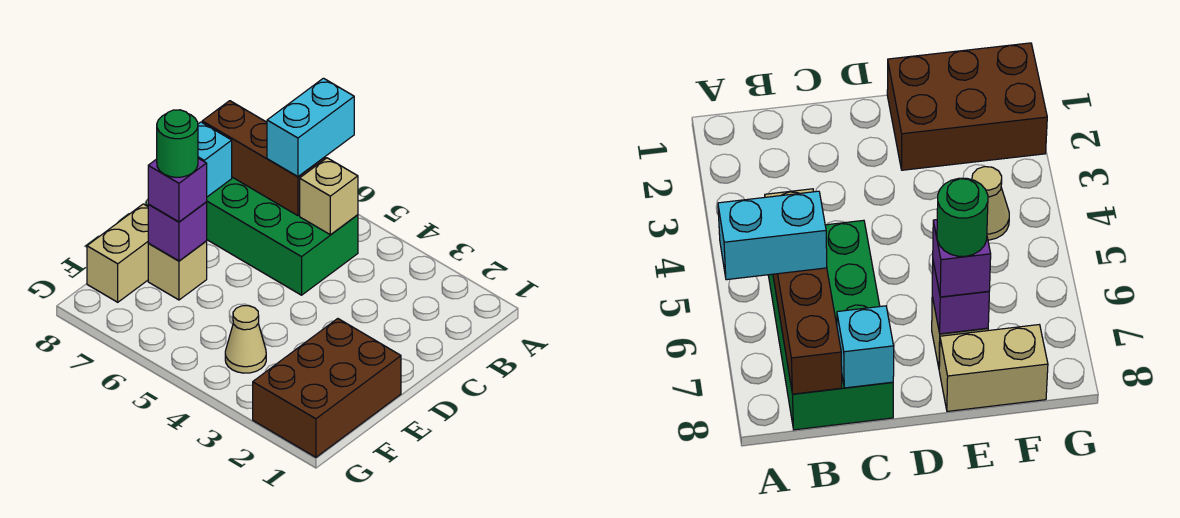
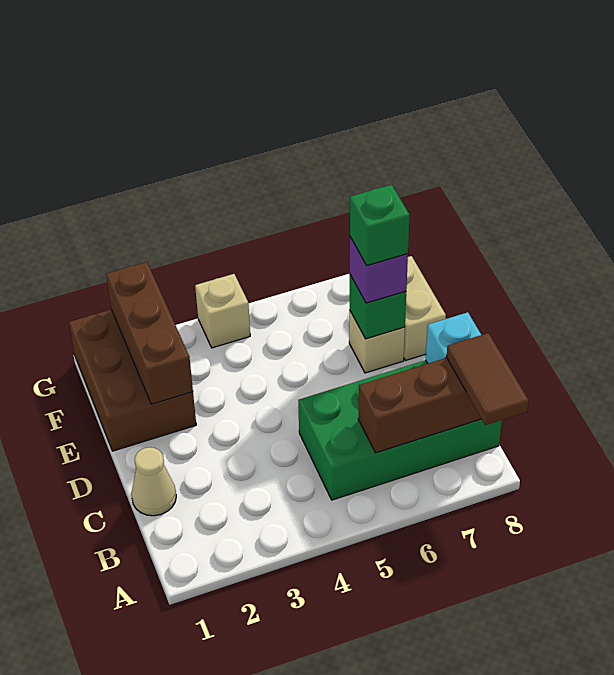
cyan 1x2 brick [267,78,354,177] -> none
none -> brown 1x2 tile [447,333,529,425]
tan 1x1 brick [300,158,358,235] -> tan 1x1 brick moved to [195,274,250,348]
none -> brown 1x3 brick [106,262,193,404]
purple 1x1 brick [148,202,207,261] -> green 1x1 brick [350,275,406,339]
green 1x1 round brick [157,110,198,177] -> green 1x1 brick [350,185,409,265]
tan 1x1 cone [225,306,266,373] -> tan 1x1 cone moved to [131,447,176,516]

